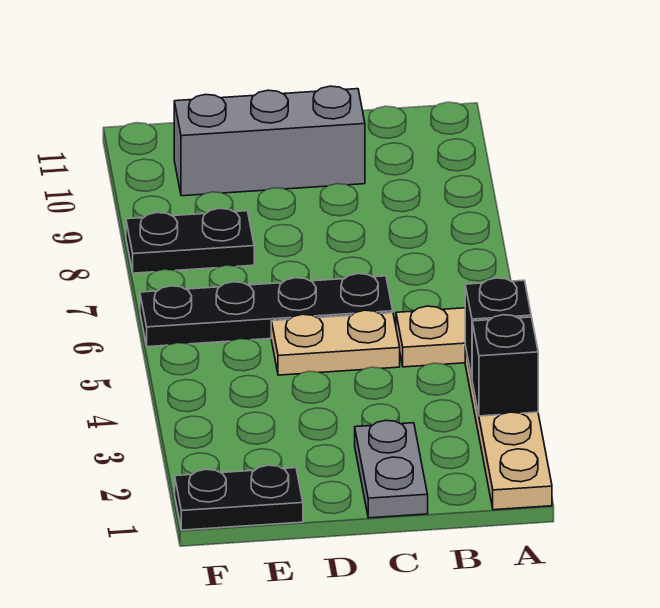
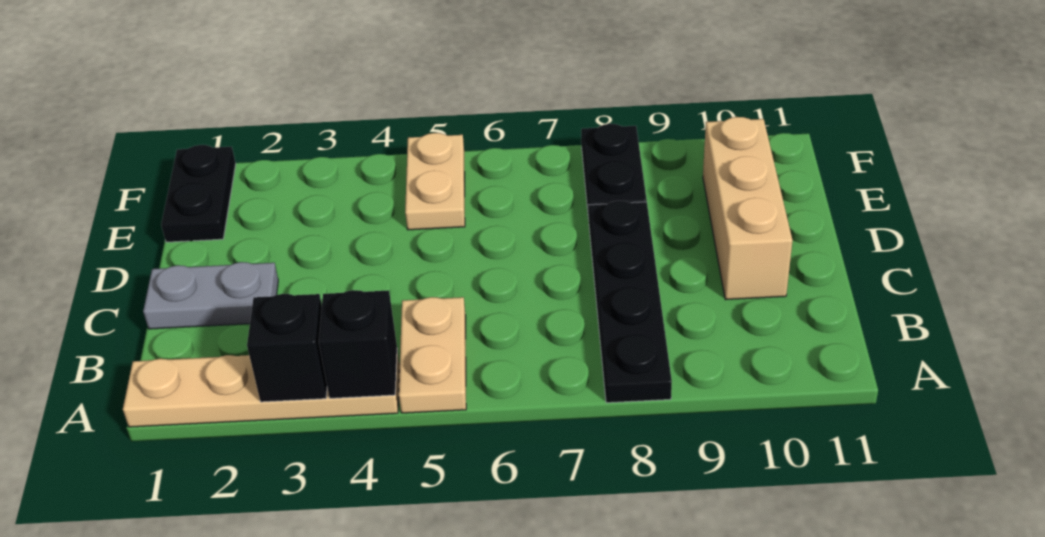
tan 1x2 plate [271,310,400,375] -> tan 1x2 plate moved to [405,133,465,230]
black 1x4 plate [140,274,393,347] -> black 1x4 plate moved to [589,201,672,403]
grey 1x3 brick [174,86,365,196] -> tan 1x3 brick [703,117,793,300]

